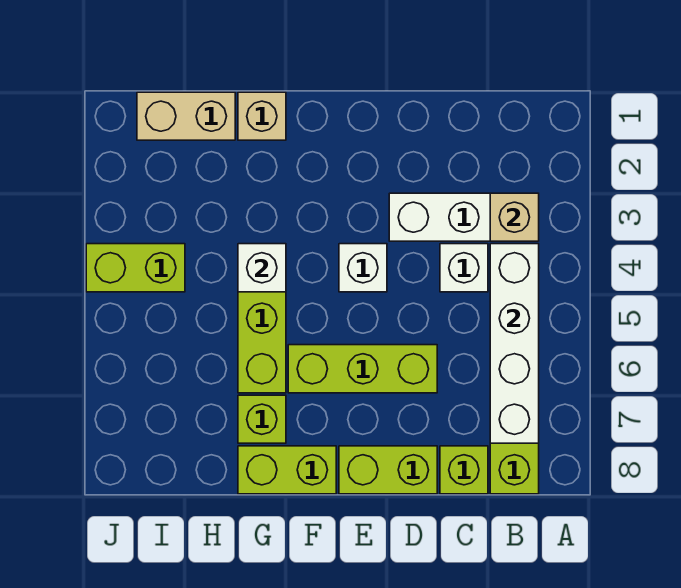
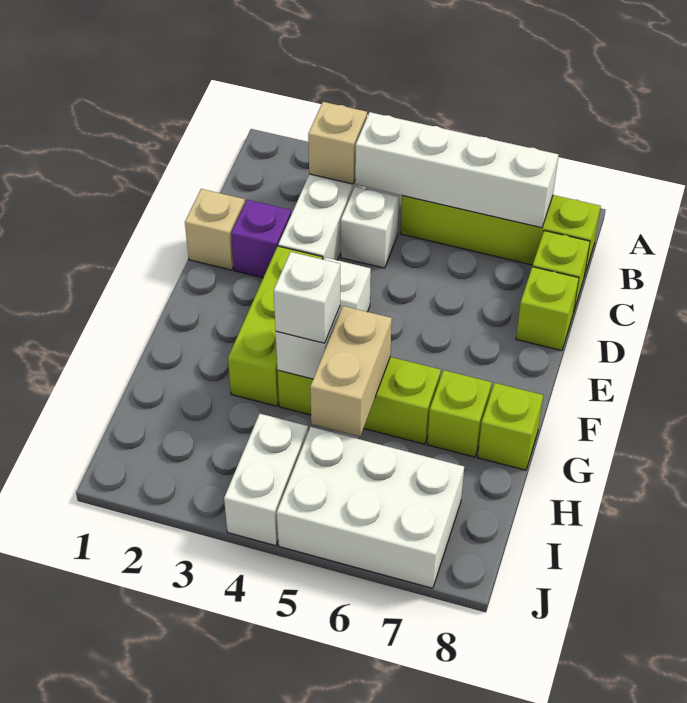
none -> purple 1x1 brick [231,200,291,278]
lime 1x3 brick [288,345,437,393] -> lime 1x3 brick moved to [228,246,323,406]
lime 1x2 brick [339,446,437,494] -> lime 1x1 brick [516,267,579,351]
lime 1x2 brick [238,446,336,494] -> lime 1x1 brick [478,383,543,470]
tan 1x1 brick [238,92,286,140] -> tan 1x1 brick moved to [185,189,245,270]
none -> white 1x1 brick [274,252,340,343]
tan 1x2 brick [137,92,235,140] -> tan 1x2 brick moved to [310,306,392,437]
lime 1x2 brick [86,244,185,292] -> white 1x2 brick [224,414,308,546]
none -> white 2x3 brick [277,427,464,588]

